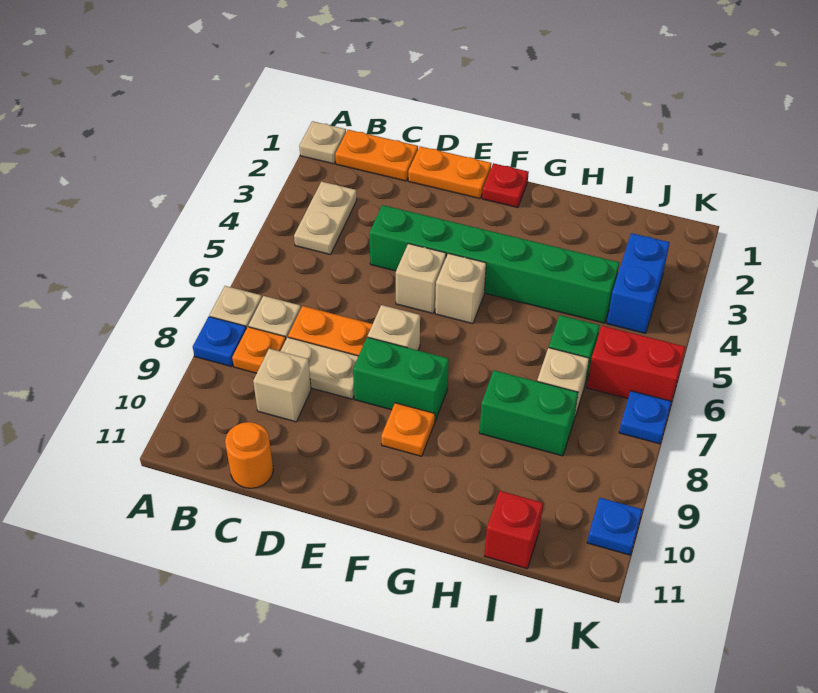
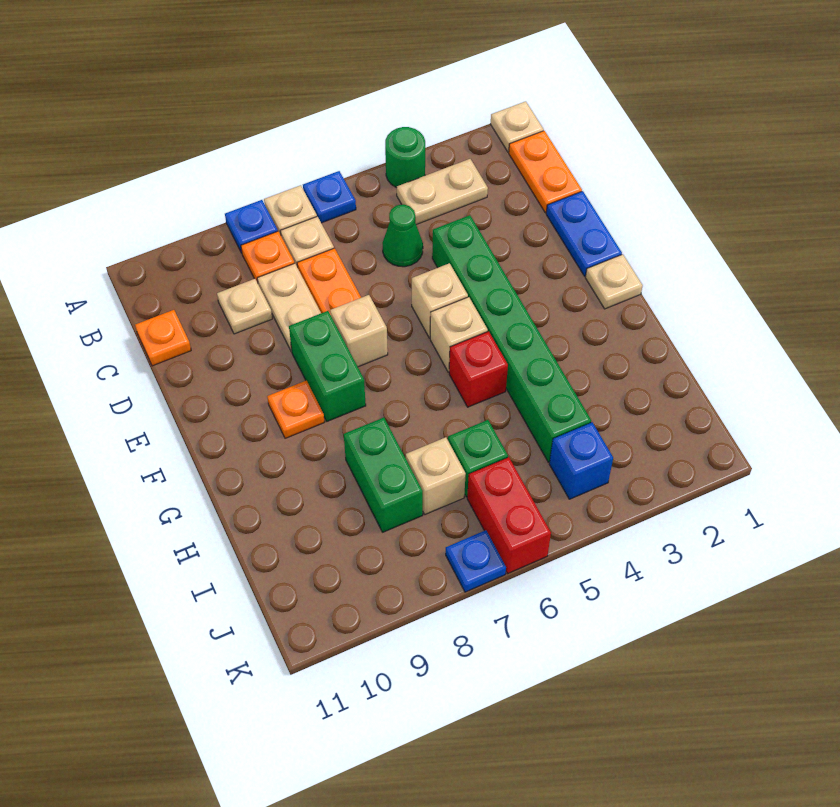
none -> green 1x1 round brick [385,127,425,188]
none -> green 1x1 cone [383,204,423,267]
tan 1x1 brick [253,349,311,422] -> tan 1x1 plate [217,279,272,334]
orange 1x1 round brick [225,422,273,488] -> orange 1x1 plate [135,310,191,366]
orange 1x2 plate [408,146,491,199] -> blue 1x2 plate [546,191,622,276]
red 1x1 plate [482,163,529,208] -> tan 1x1 plate [585,254,643,309]
red 1x1 brick [484,491,543,568] -> red 1x1 brick moved to [449,331,508,407]
blue 1x2 brick [607,233,670,333] -> blue 1x1 brick [549,422,613,499]
blue 1x1 plate [587,498,642,555] -> blue 1x1 plate moved to [303,171,356,223]

